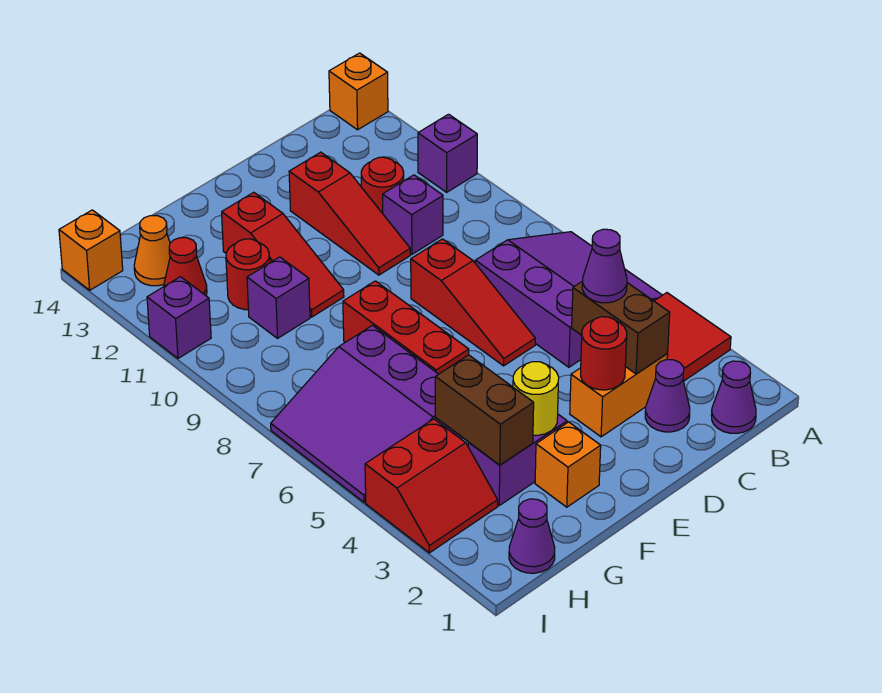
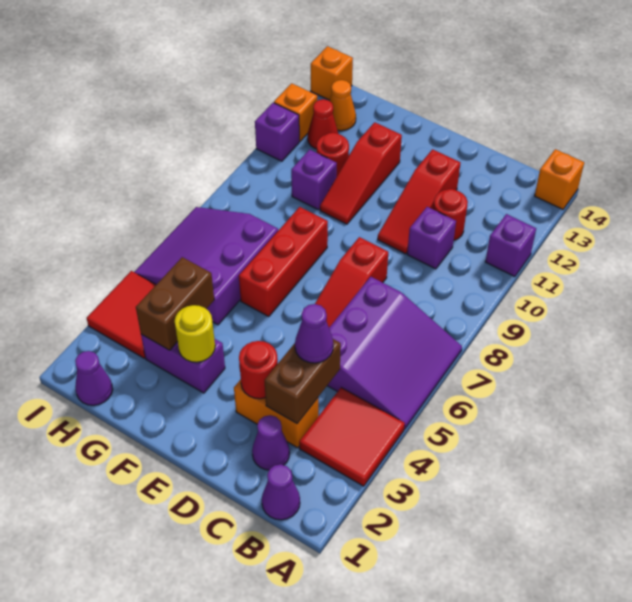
orange 1x1 brick [535,422,601,507] -> orange 1x1 brick moved to [274,83,317,141]
red 2x2 slope [365,419,498,553] -> red 2x2 tile [87,271,156,358]

